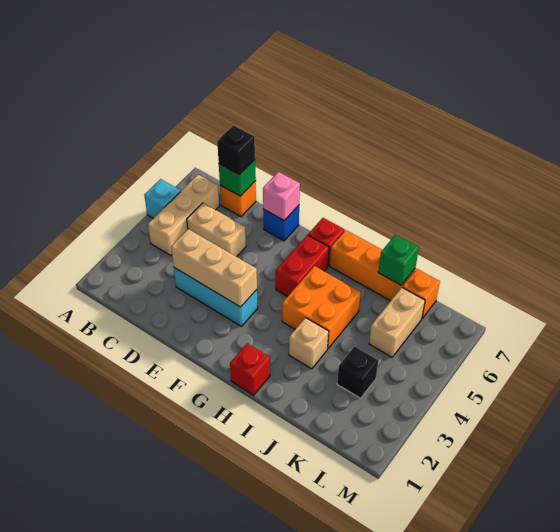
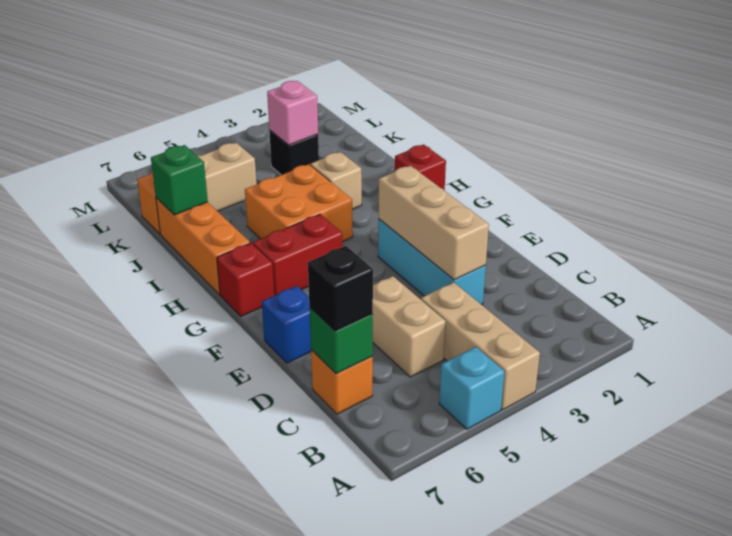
tan 1x3 brick [148,175,219,255] -> tan 1x3 brick turned to [421,282,540,410]
pink 1x1 brick [263,172,300,221] -> pink 1x1 brick moved to [267,81,318,145]

